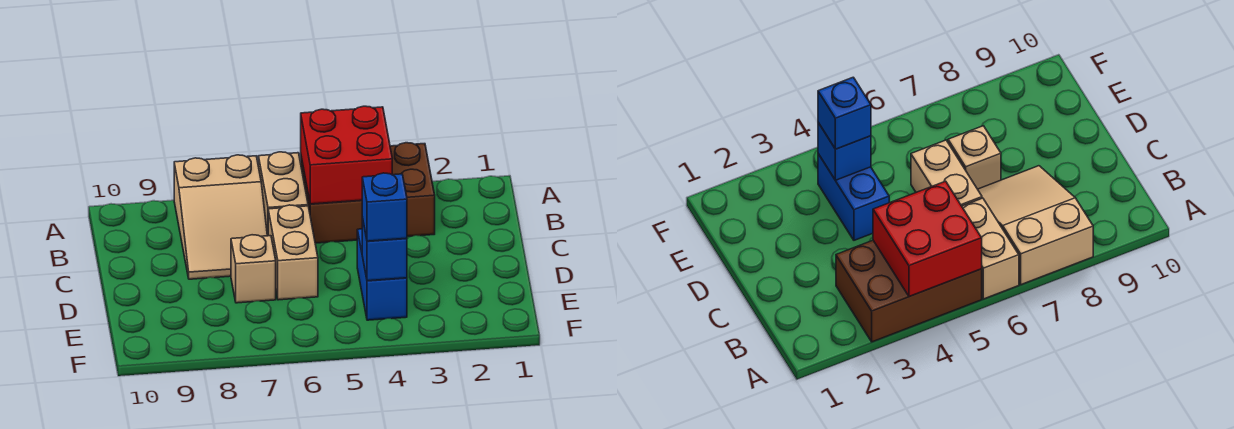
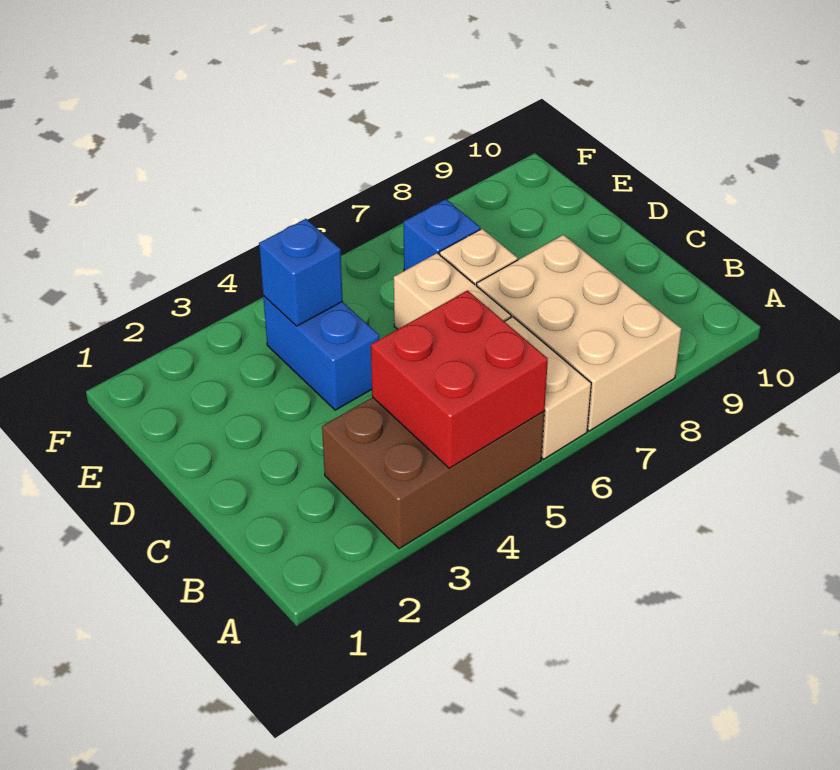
tan 2x3 slope [174,155,267,279] -> tan 2x3 brick [477,235,681,431]
blue 1x1 brick [362,173,407,241] -> blue 1x1 brick moved to [404,199,480,271]

